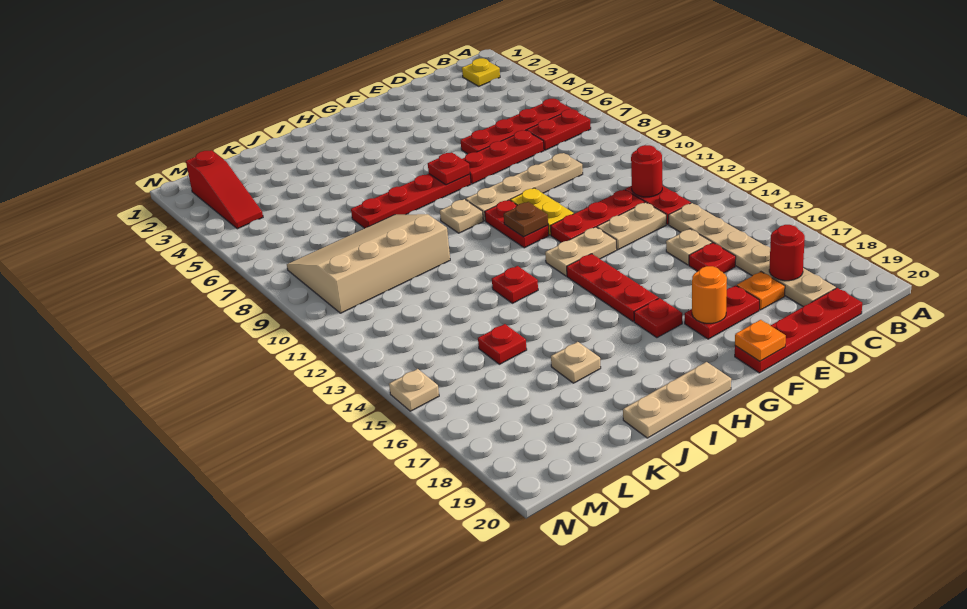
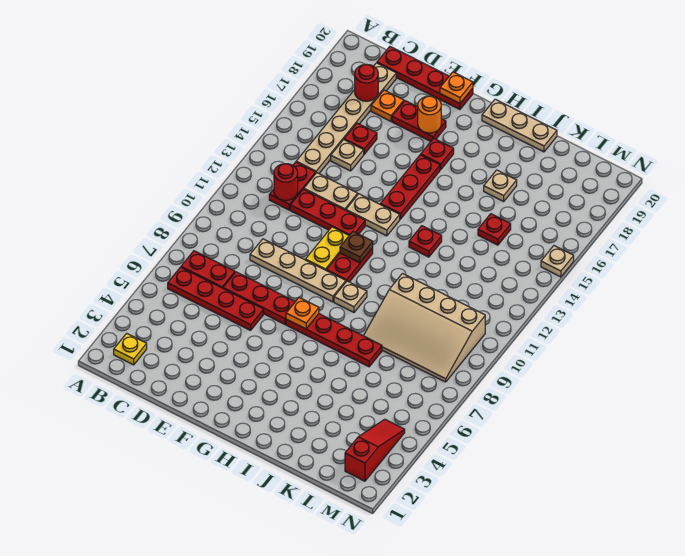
red 1x1 plate [428,152,470,185] -> orange 1x1 plate [286,298,319,329]

